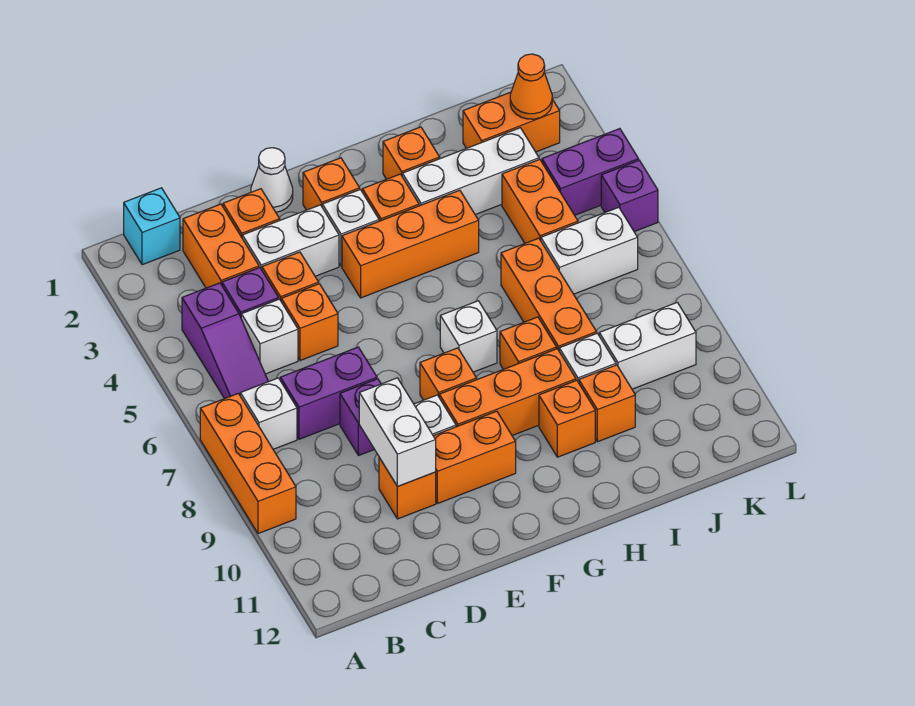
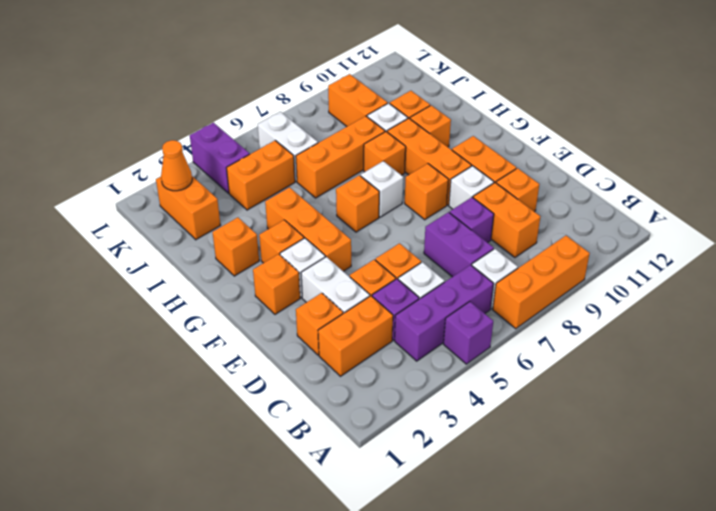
cyan 1x1 brick [124,188,180,265] -> none
purple 1x3 slope [182,283,268,399] -> purple 1x3 brick [395,265,493,361]
none -> orange 1x2 brick [473,183,541,257]
white 1x2 brick [359,378,436,487] -> none
white 1x1 cone [251,148,293,212] -> none
none -> orange 1x1 brick [336,175,379,232]
white 1x3 brick [402,128,539,215] -> none
white 1x2 brick [599,303,696,389] -> orange 1x2 brick [328,74,388,126]
purple 1x1 brick [601,160,658,232] -> purple 1x1 brick moved to [444,302,493,364]

